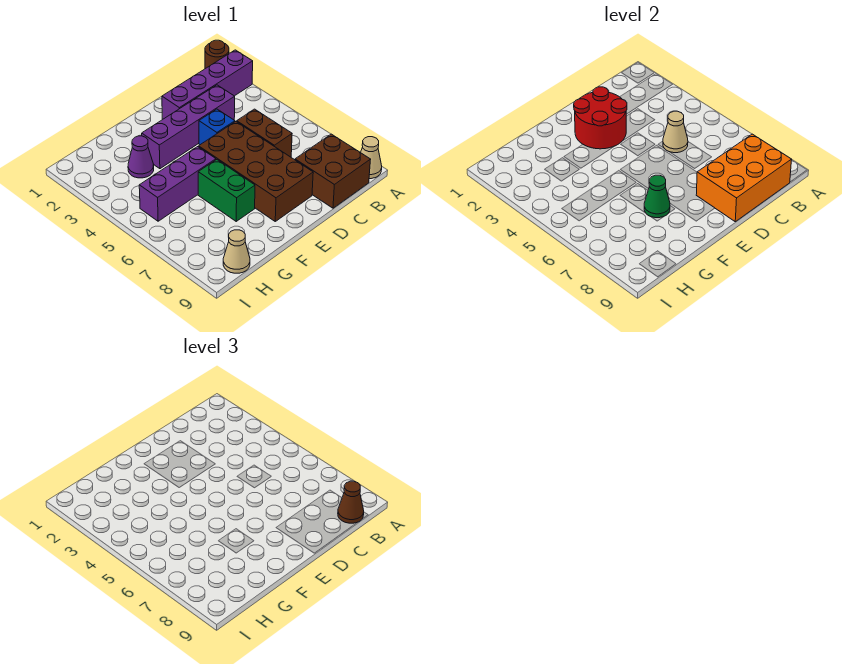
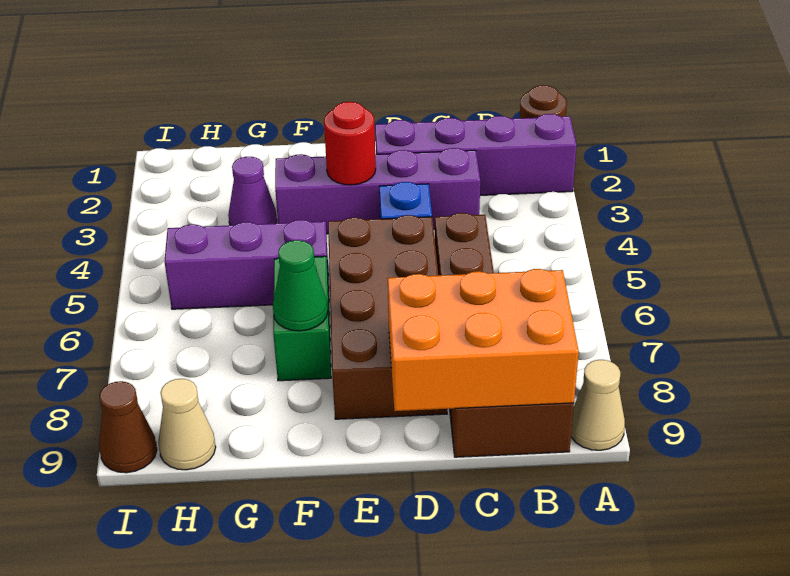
brown 1x1 cone [338,481,364,523] -> brown 1x1 cone moved to [99,381,157,473]
tan 1x1 cone [663,111,688,153] -> none
red 2x2 round brick [574,87,627,149] -> red 1x1 round brick [324,102,376,185]

